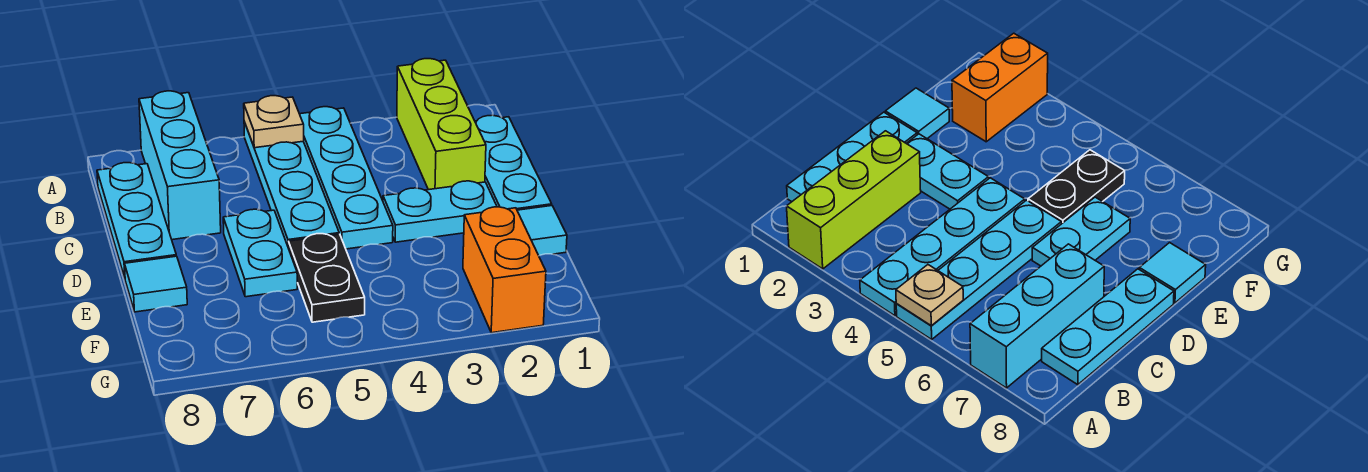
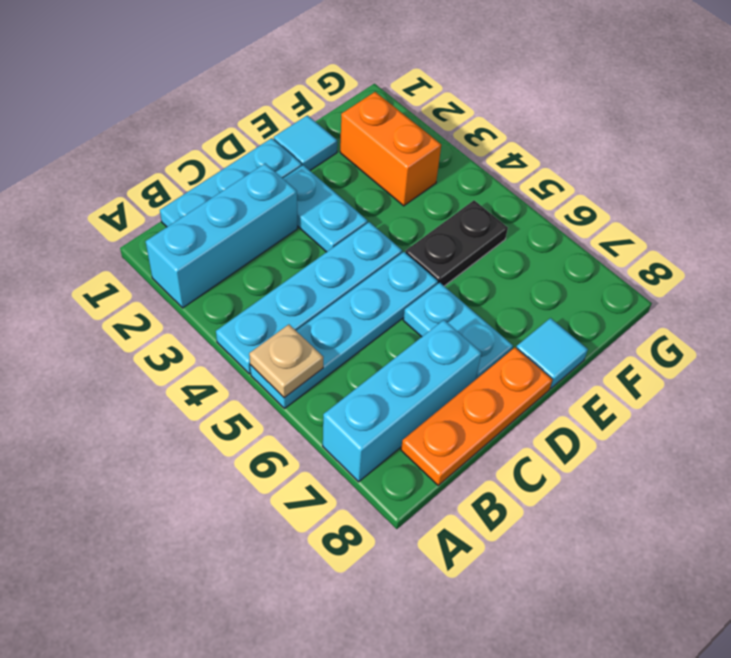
lime 1x3 brick [397,59,486,190] -> cyan 1x3 brick [146,163,297,308]
cyan 1x3 plate [97,163,176,277] -> orange 1x3 plate [401,348,553,485]
cyan 1x2 plate [223,209,297,297] -> cyan 1x2 plate turned to [403,283,513,379]
orange 1x2 brick [463,207,546,333] -> orange 1x2 brick turned to [340,92,441,206]

